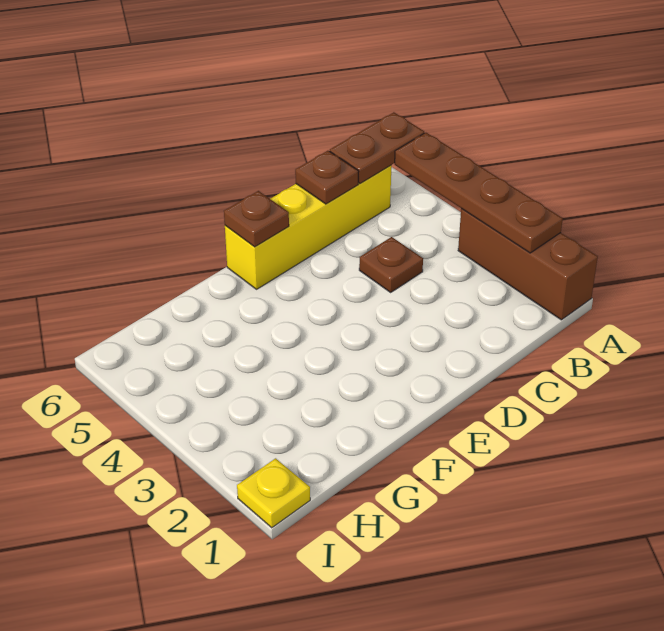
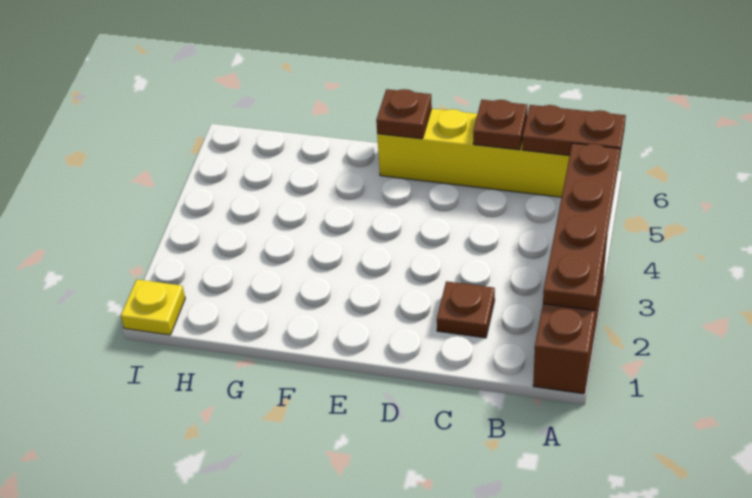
brown 1x1 plate [359,237,423,292] -> brown 1x1 plate moved to [437,281,495,338]

